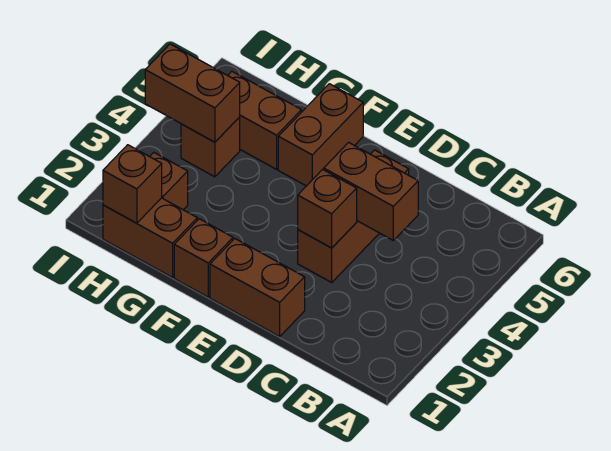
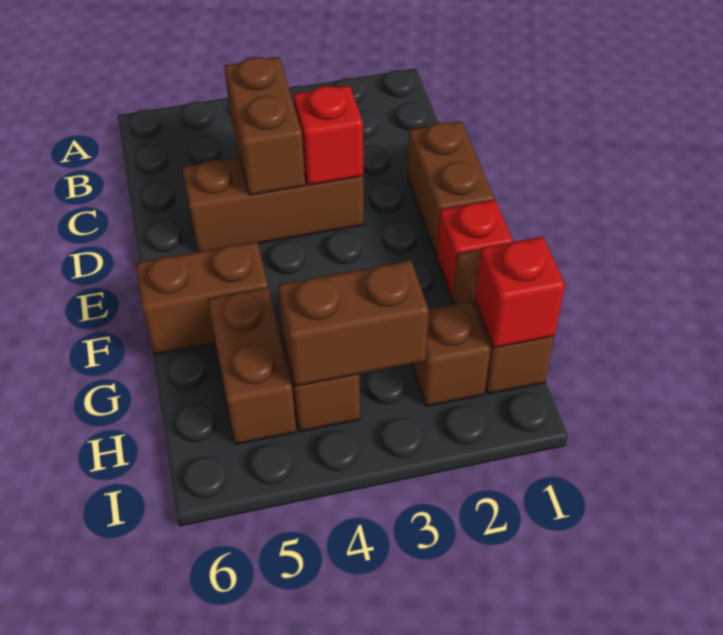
brown 1x1 brick [298,169,357,248] -> red 1x1 brick [294,85,363,185]
brown 1x1 brick [174,219,233,297] -> red 1x1 brick [437,200,513,299]
brown 1x1 brick [103,145,162,223] -> red 1x1 brick [475,237,565,348]
brown 1x2 brick [145,44,240,142] -> brown 1x2 brick turned to [278,260,429,386]

